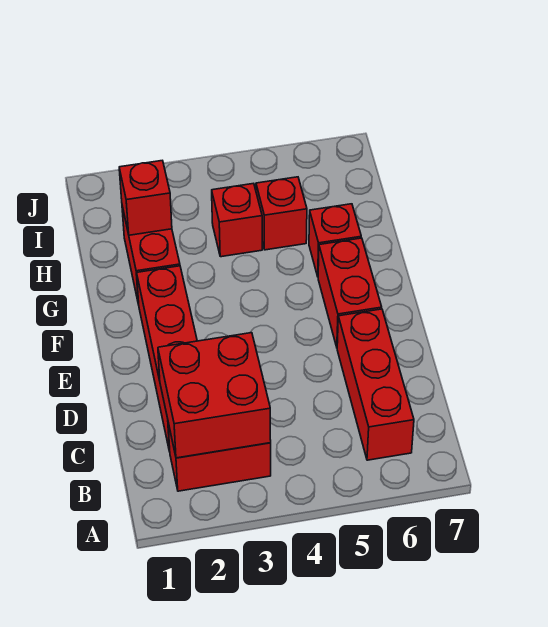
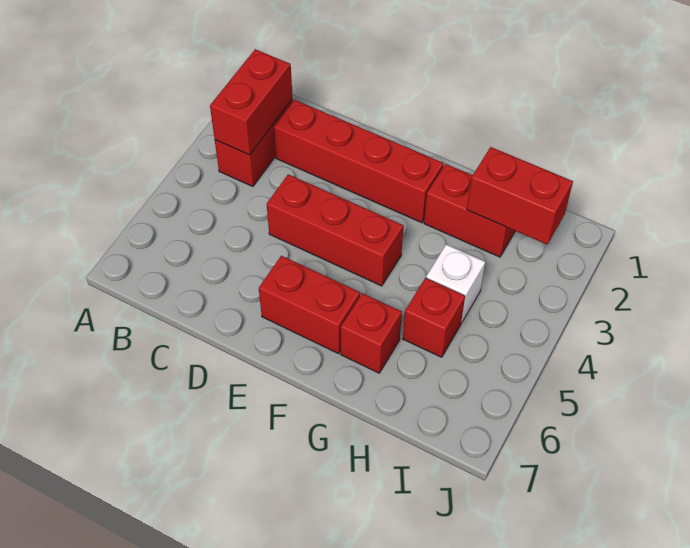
red 2x2 brick [158,333,271,458] -> red 1x2 brick [210,49,293,155]
red 1x3 brick [337,309,414,460] -> red 1x3 brick moved to [267,174,403,286]
red 1x1 brick [119,161,172,235] -> red 1x2 brick [467,147,573,245]
red 1x1 brick [212,183,262,257] -> white 1x1 brick [426,244,485,323]

